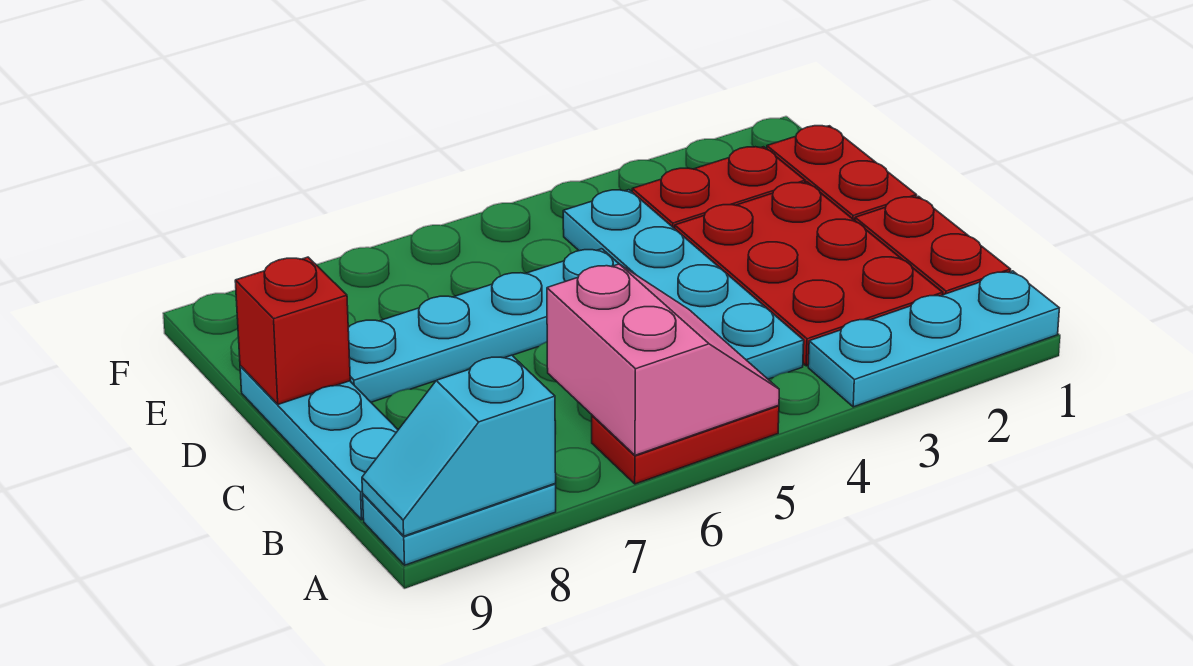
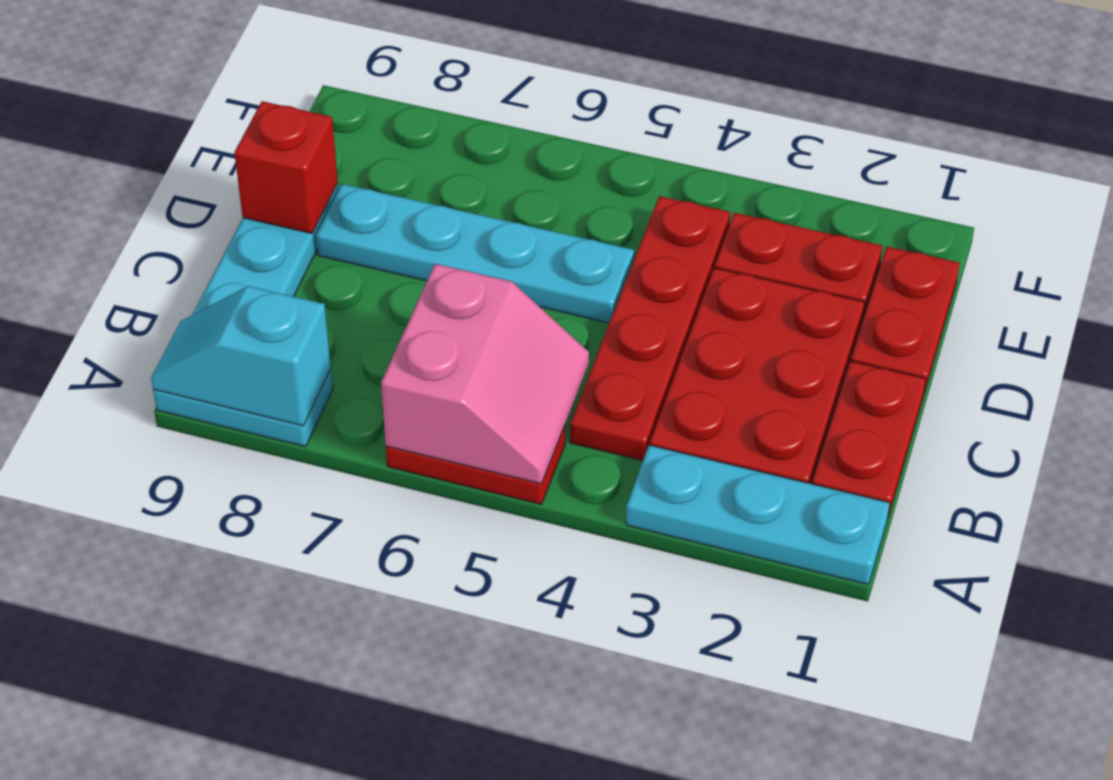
cyan 1x4 plate [563,190,804,379] -> red 1x4 plate [570,196,730,460]

